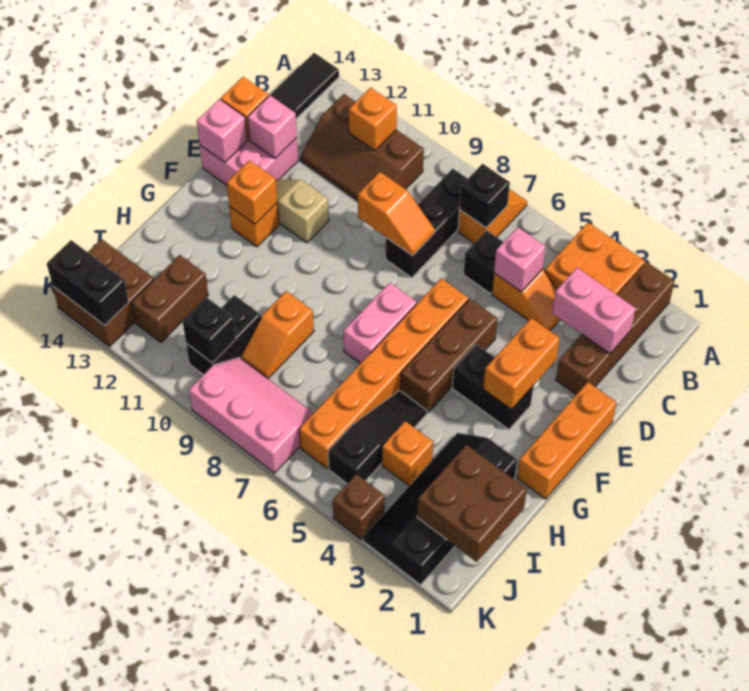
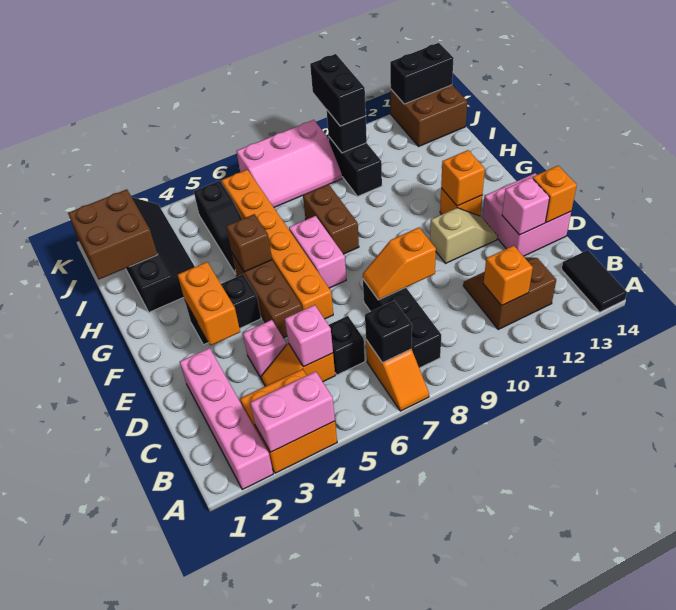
brown 1x4 brick [556,262,675,395] -> pink 1x4 brick [180,348,273,490]
brown 2x3 slope [301,94,424,200] -> brown 2x2 slope [463,257,556,329]
pink 1x2 brick [552,268,636,354] -> pink 1x2 brick moved to [250,372,335,452]
orange 1x3 brick [517,382,617,499] -> none
pink 1x1 brick [197,99,247,162] -> pink 1x1 brick moved to [243,320,287,378]
orange 1x2 slope [241,291,314,379] -> none
orange 1x1 brick [382,421,433,486] -> none
brown 1x2 brick [131,255,208,342] -> brown 1x2 brick moved to [303,185,359,254]
none -> black 1x2 brick [310,54,366,126]
brown 1x1 brick [333,474,385,539] -> brown 1x1 brick moved to [226,214,272,272]

